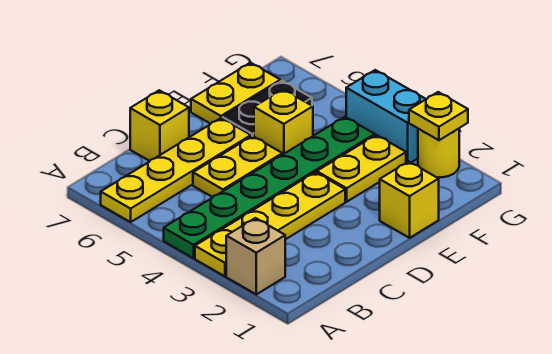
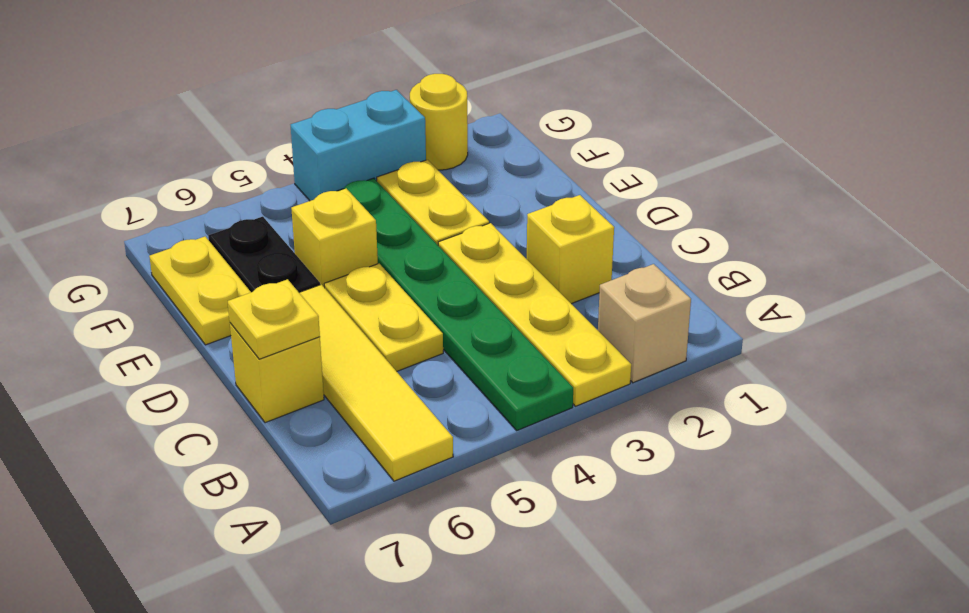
yellow 1x4 plate [101,118,251,222] -> yellow 1x4 tile [299,285,453,481]
yellow 1x1 brick [380,161,439,238] -> yellow 1x1 brick moved to [527,195,614,304]
yellow 1x1 plate [409,92,468,140] -> yellow 1x1 plate moved to [228,279,320,359]

